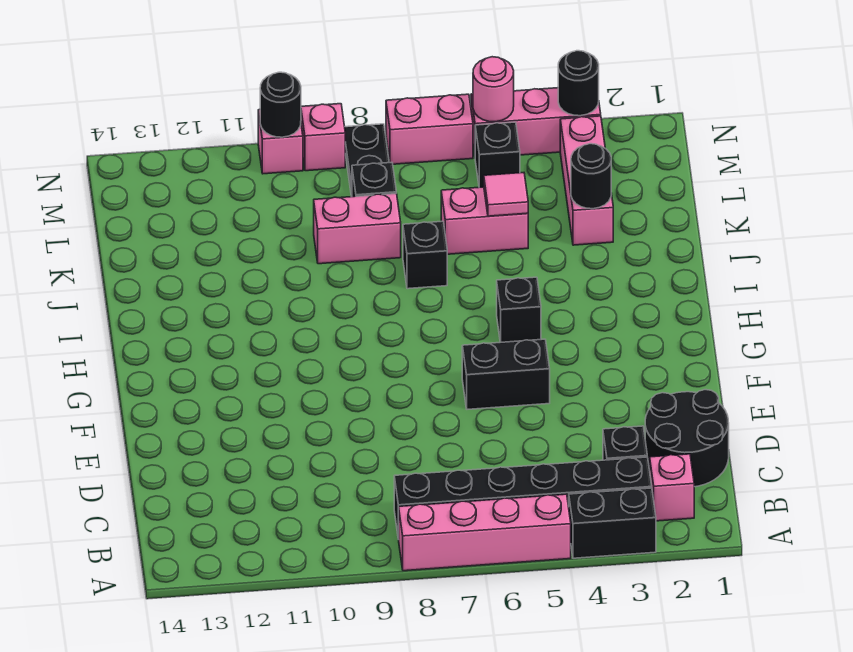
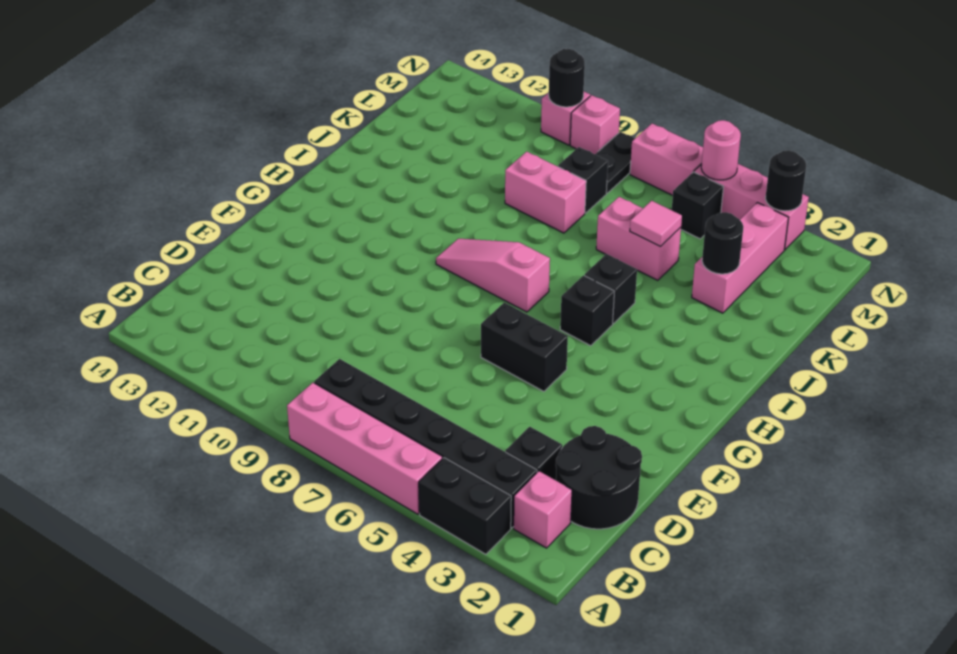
none -> pink 1x3 slope [436,239,550,312]
black 1x1 brick [403,221,447,289] -> black 1x1 brick moved to [585,254,637,323]

